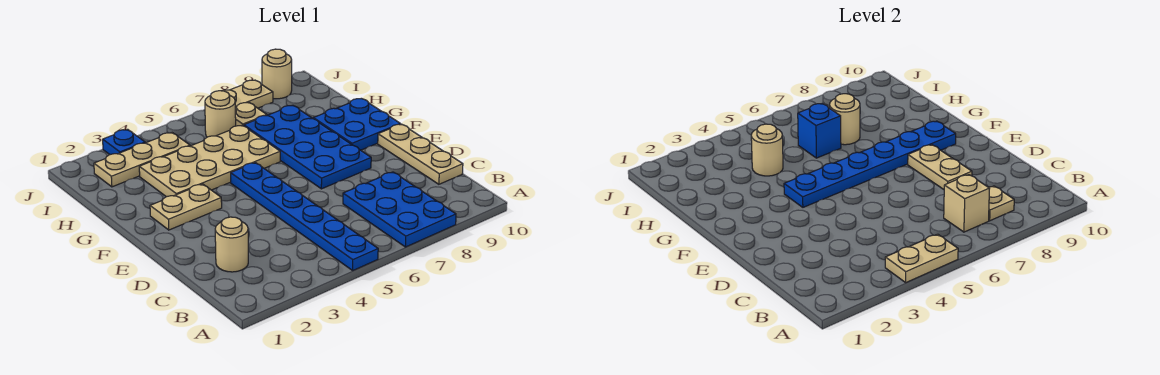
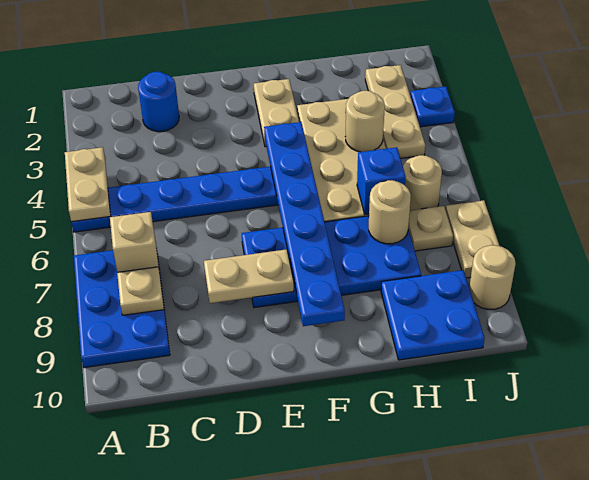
blue 2x3 plate [343,172,456,247] -> blue 2x3 plate turned to [74,250,170,368]
tan 1x1 round brick [215,217,248,272] -> blue 1x1 round brick [138,72,179,132]
tan 1x3 plate [378,124,463,184] -> none
blue 2x2 plate [313,99,400,150] -> blue 2x2 plate moved to [381,270,485,360]

